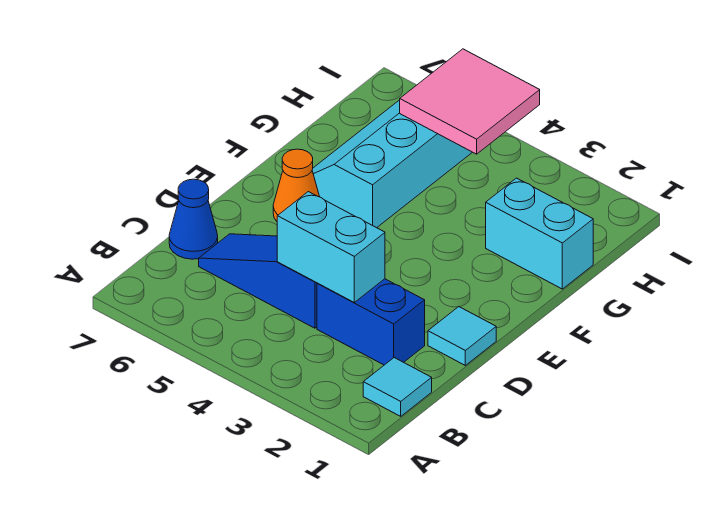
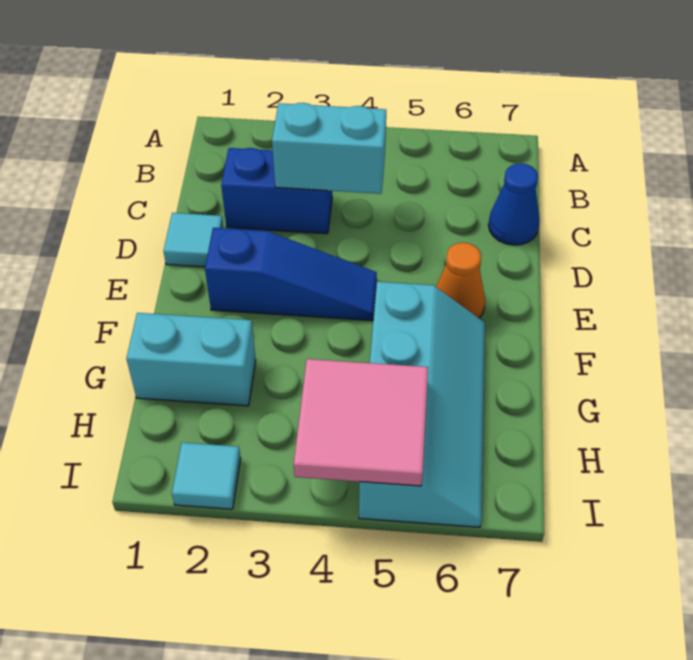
cyan 1x1 tile [363,358,432,416] -> cyan 1x1 tile moved to [172,443,241,509]
blue 1x3 slope [199,234,317,328] -> blue 1x3 slope moved to [205,228,377,321]

